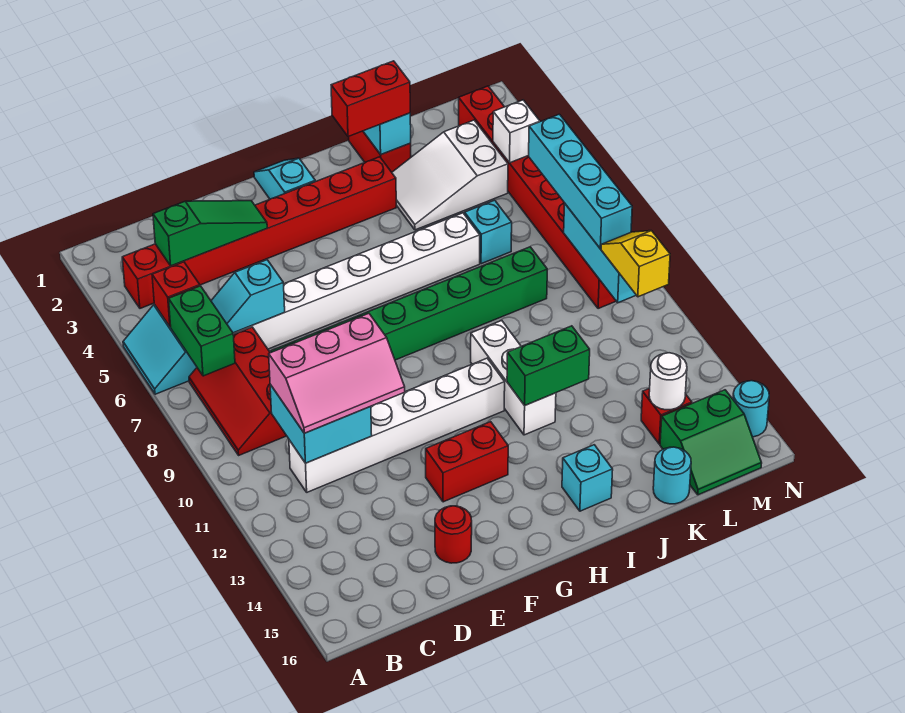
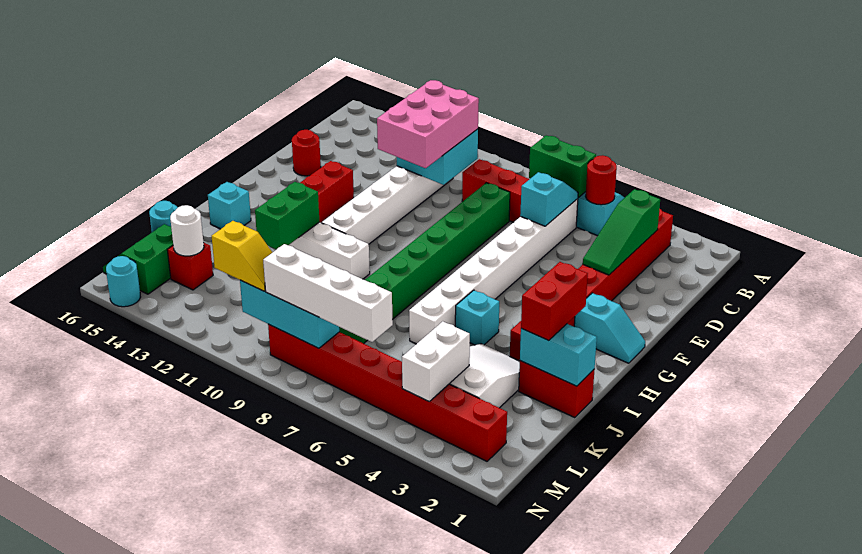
red 1x1 brick [152,262,200,327] -> red 1x1 round brick [586,155,617,205]
pink 2x3 slope [269,313,405,433] -> pink 2x3 brick [377,80,479,168]
cyan 1x1 brick [465,200,512,264] -> cyan 1x1 brick moved to [455,290,499,345]
white 1x1 brick [493,100,540,163] -> white 1x2 brick [402,321,470,401]
cyan 1x4 brick [529,114,632,249] -> white 1x4 brick [263,244,393,342]

